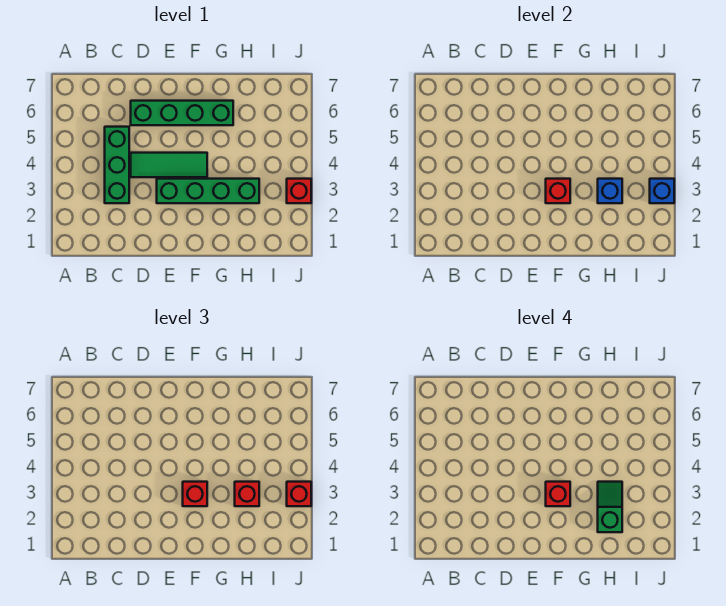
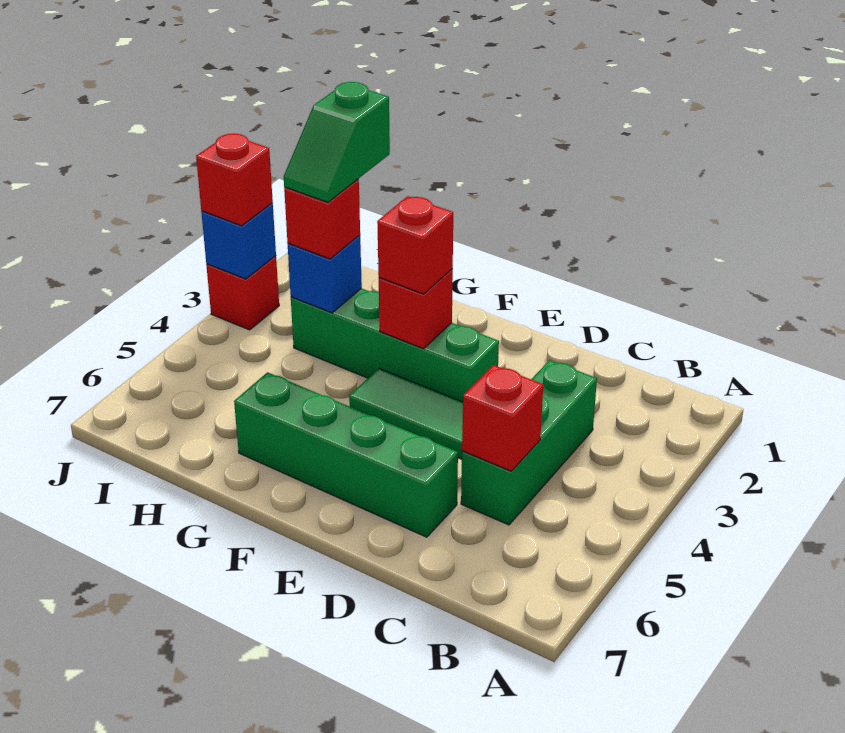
red 1x1 brick [546,482,570,506] -> red 1x1 brick moved to [462,365,543,471]

